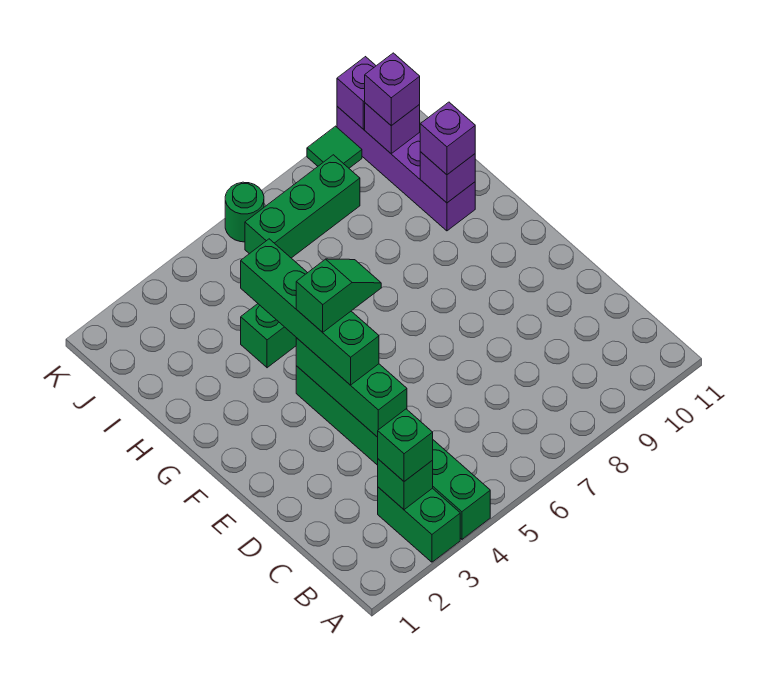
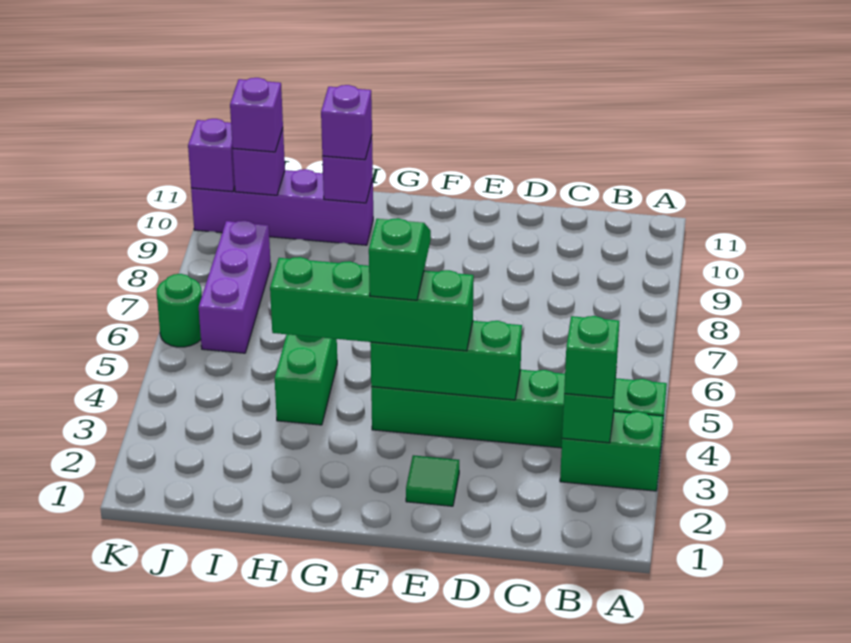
green 1x3 brick [245,155,360,258] -> purple 1x3 brick [199,220,271,353]
green 1x1 tile [307,126,362,168] -> green 1x1 tile moved to [406,455,459,506]

